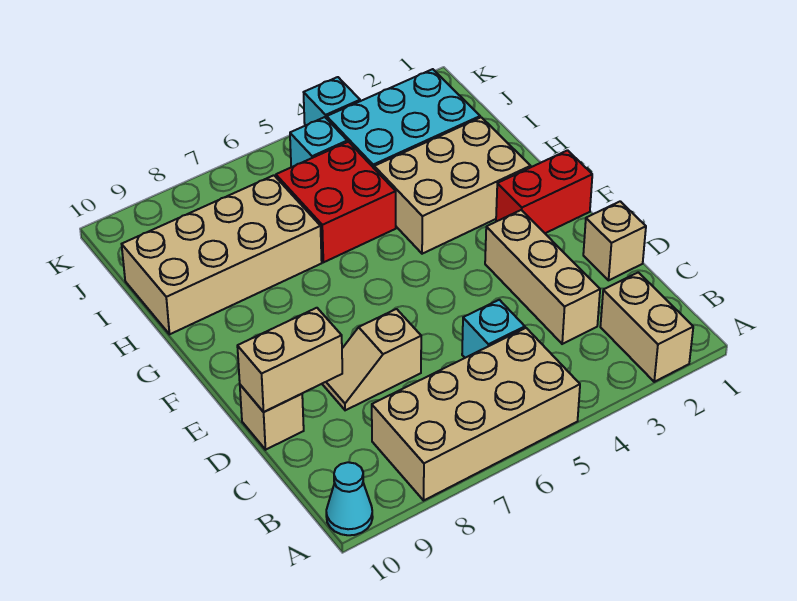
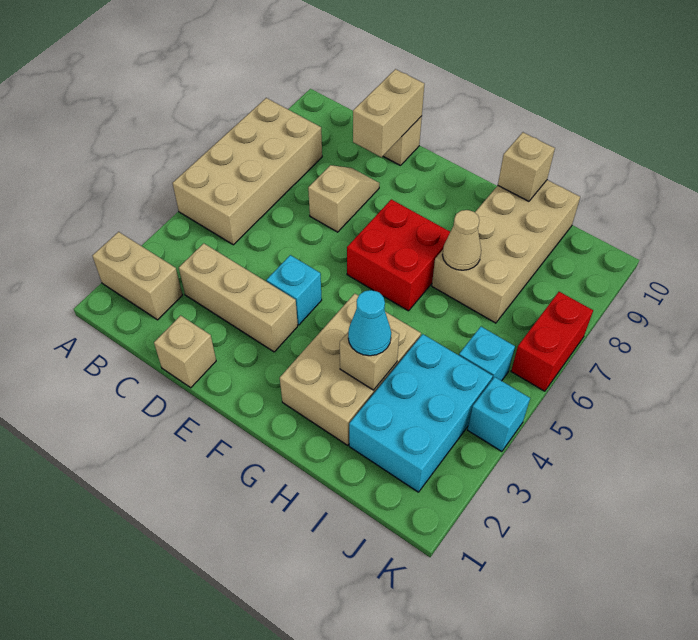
cyan 1x1 cone [326,462,373,535] -> cyan 1x1 cone moved to [348,290,391,356]
cyan 1x1 brick [462,300,525,358] -> cyan 1x1 brick moved to [267,255,322,325]
red 1x2 brick [496,150,592,233] -> red 1x2 brick moved to [511,292,593,391]
none -> tan 1x1 brick [340,329,399,390]
red 2x2 brick [276,142,396,262] -> red 2x2 brick moved to [347,199,450,311]
none -> tan 1x1 cone [442,210,481,270]
none -> tan 1x1 brick [498,132,555,201]

